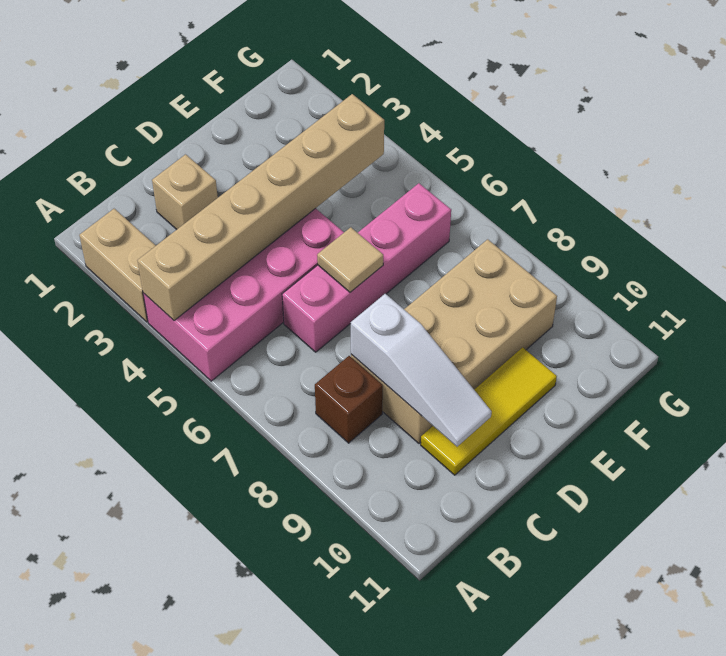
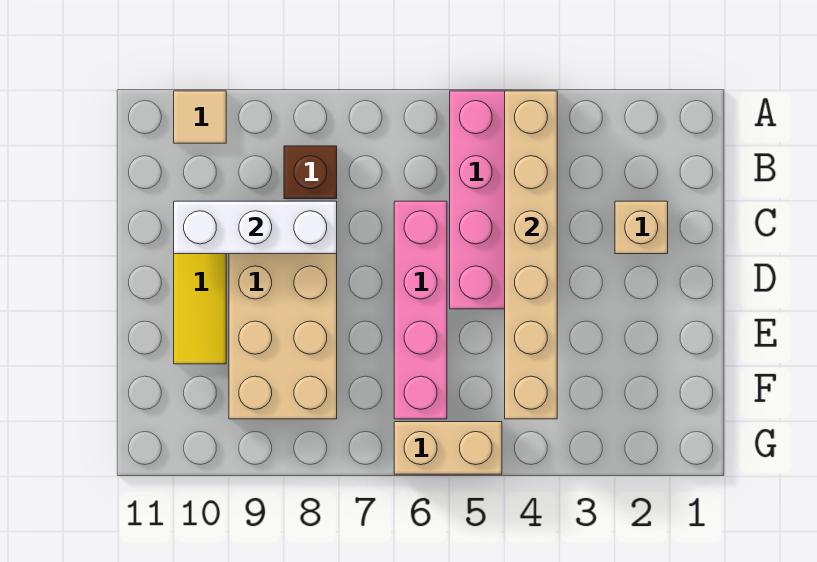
tan 1x2 brick [79,209,156,322] -> tan 1x2 brick moved to [394,422,502,474]
white 1x3 slope [351,294,491,447] -> white 1x3 brick [174,201,337,254]
tan 1x1 tile [317,227,383,292] -> tan 1x1 tile moved to [174,91,226,143]

